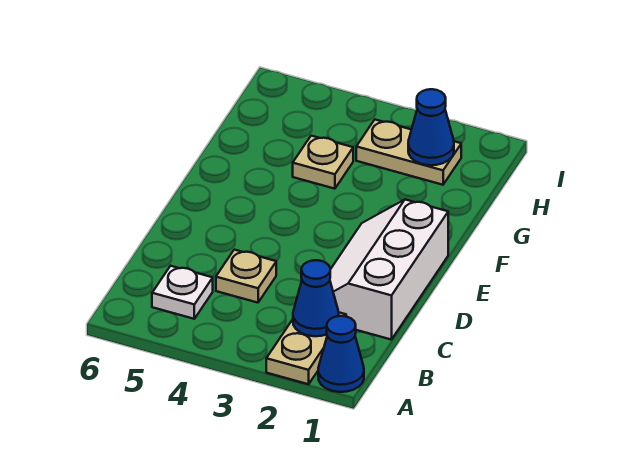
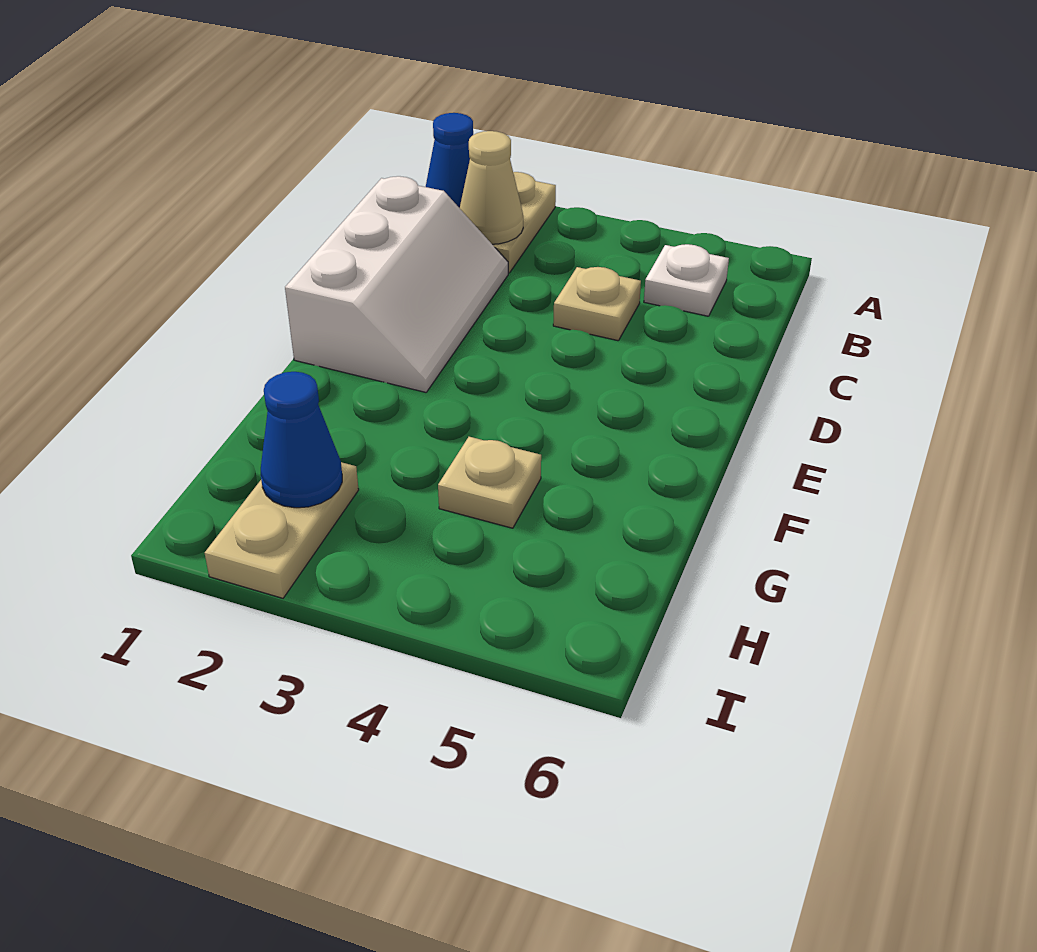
blue 1x1 cone [293,260,339,336] -> tan 1x1 cone [460,131,523,244]
tan 1x2 plate [356,120,461,185] -> tan 1x2 plate turned to [205,462,359,598]

